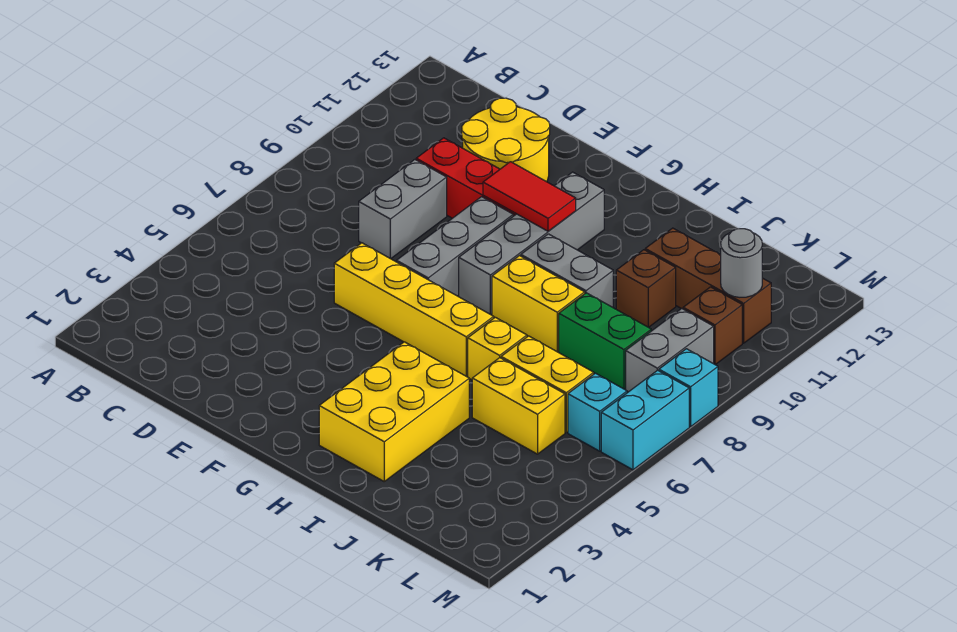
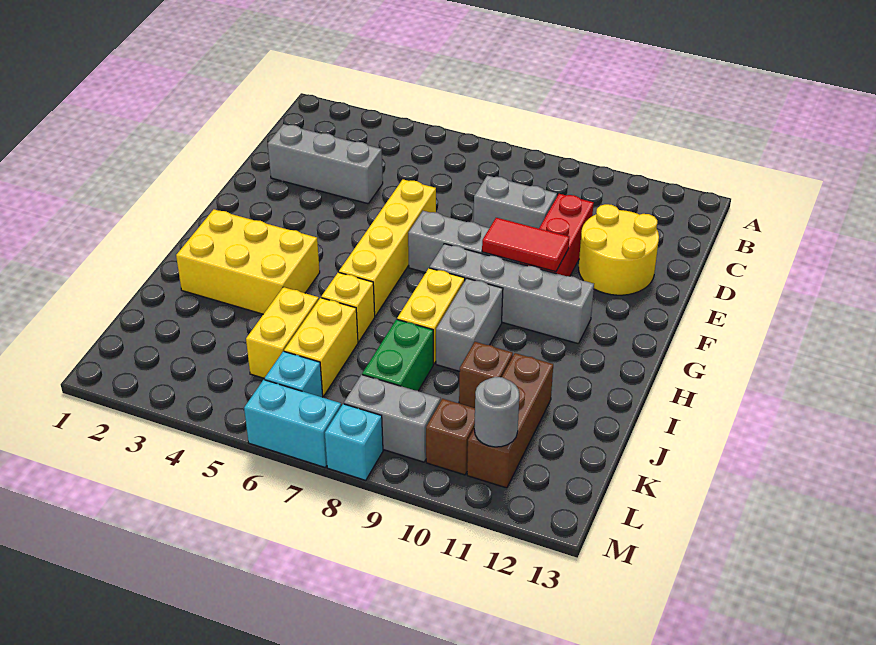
none -> grey 1x3 brick [268,124,383,204]
red 1x2 tile [483,162,576,231] -> red 1x2 tile turned to [482,218,569,272]

